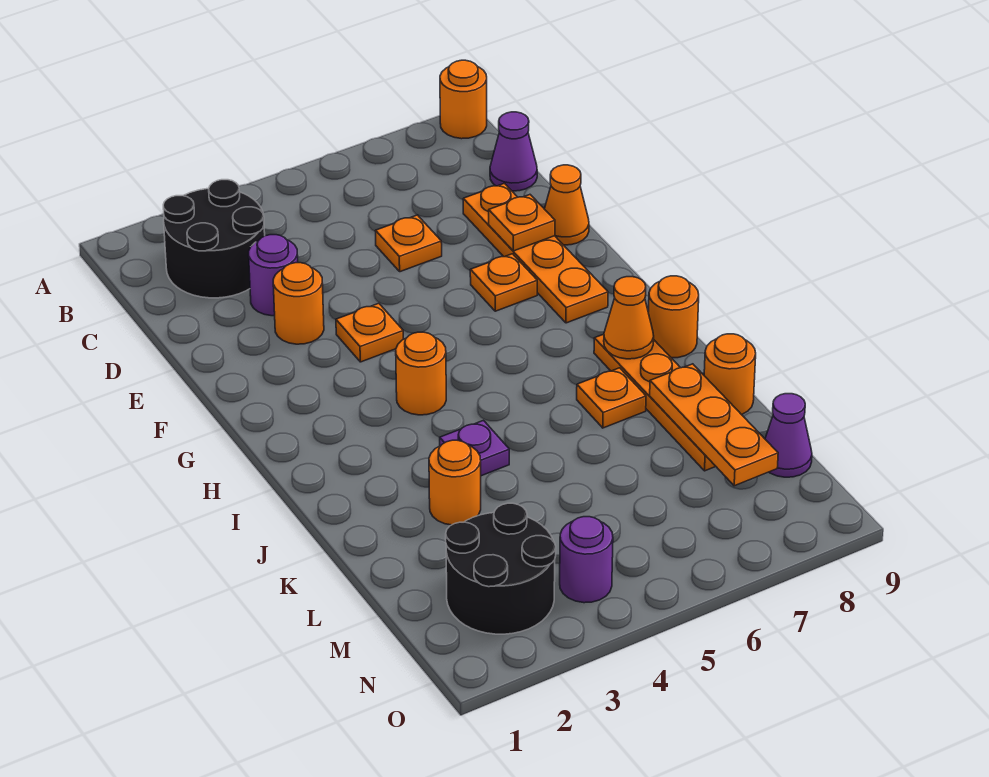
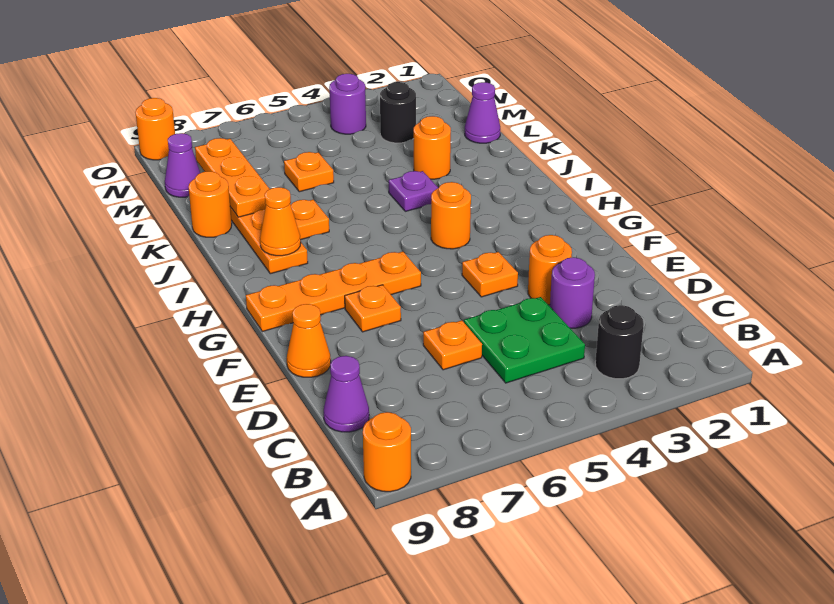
black 2x2 round brick [163,180,265,298] -> black 1x1 round brick [595,305,644,379]
none -> green 2x2 plate [464,297,585,383]
orange 1x4 plate [463,183,608,323] -> orange 1x4 plate turned to [246,252,421,332]
orange 1x1 plate [489,195,555,251] -> orange 1x1 plate moved to [284,152,334,192]
orange 1x1 round brick [648,276,699,358] -> orange 1x1 round brick moved to [135,98,175,160]
none -> purple 1x1 cone [465,82,500,143]
black 2x2 round brick [446,503,556,634] -> black 1x1 round brick [380,82,416,143]

